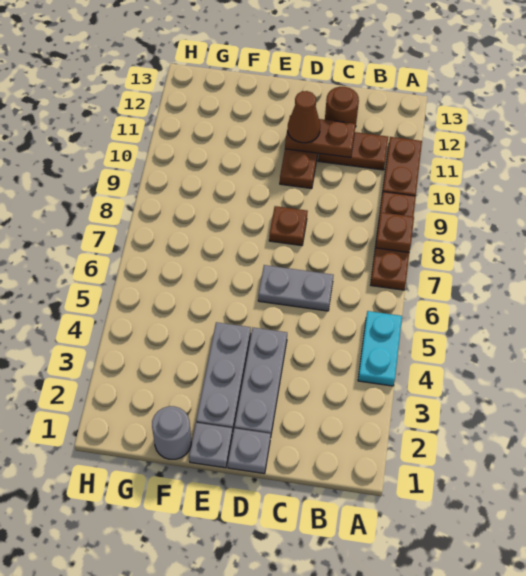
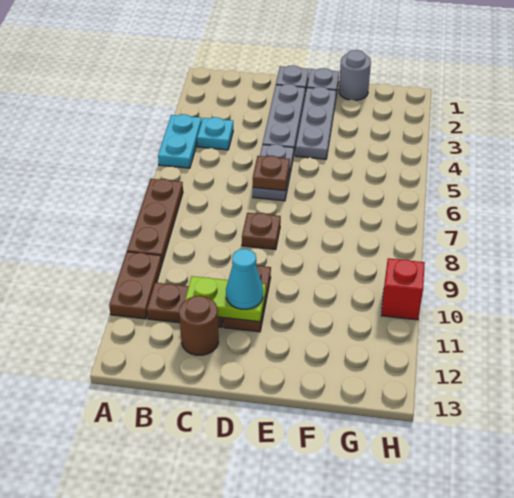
brown 1x1 plate [376,212,414,252] -> brown 1x1 plate moved to [253,156,290,191]
none -> cyan 1x1 plate [197,117,233,150]
grey 1x2 plate [258,265,334,311] -> grey 1x2 plate turned to [253,144,294,201]
brown 1x2 plate [285,115,356,158] -> lime 1x2 plate [185,276,266,322]
brown 1x1 cone [288,91,320,143] -> cyan 1x1 cone [226,249,263,309]
none -> red 1x1 brick [381,258,425,320]

